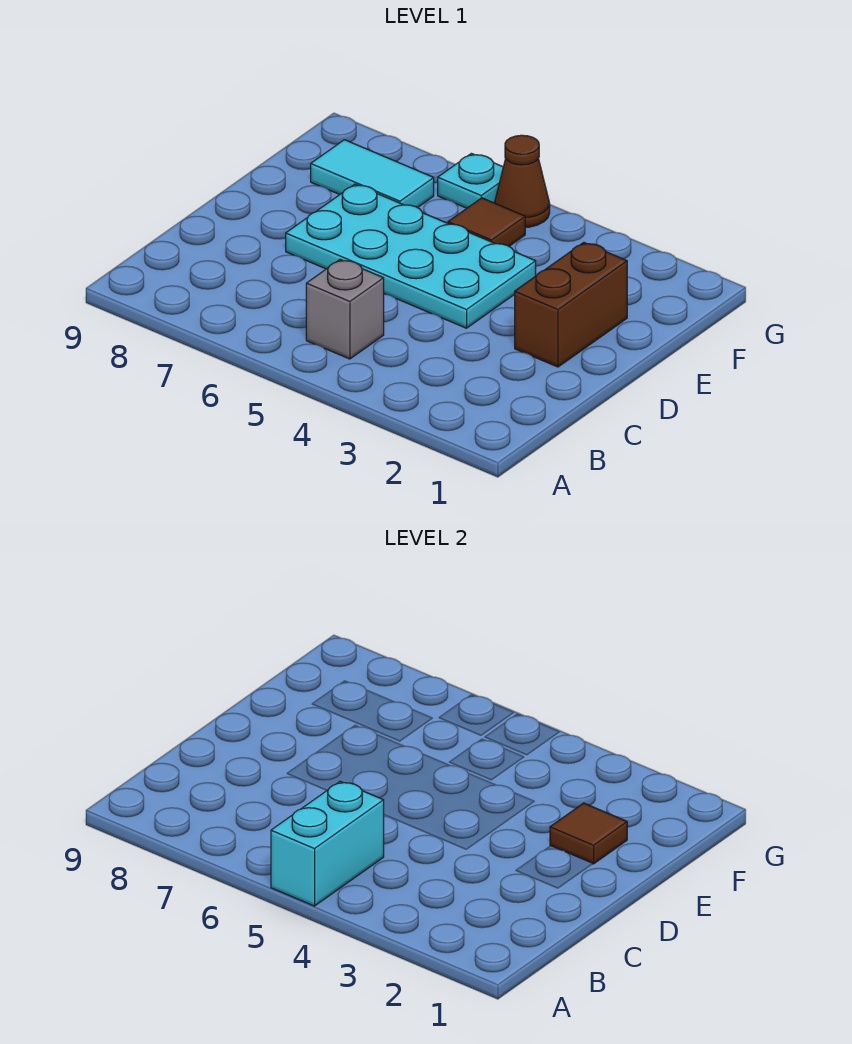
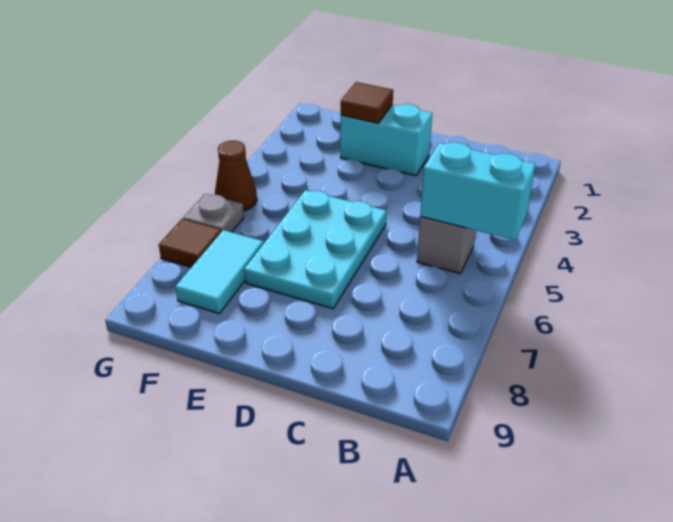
brown 1x2 brick [515,242,627,367] -> cyan 1x2 brick [340,104,432,176]
cyan 2x4 plate [286,184,536,328] -> cyan 2x3 plate [244,190,387,309]
brown 1x1 tile [448,198,525,246] -> brown 1x1 tile moved to [159,219,221,267]
cyan 1x1 plate [438,153,503,208] -> grey 1x1 plate [183,194,244,232]

